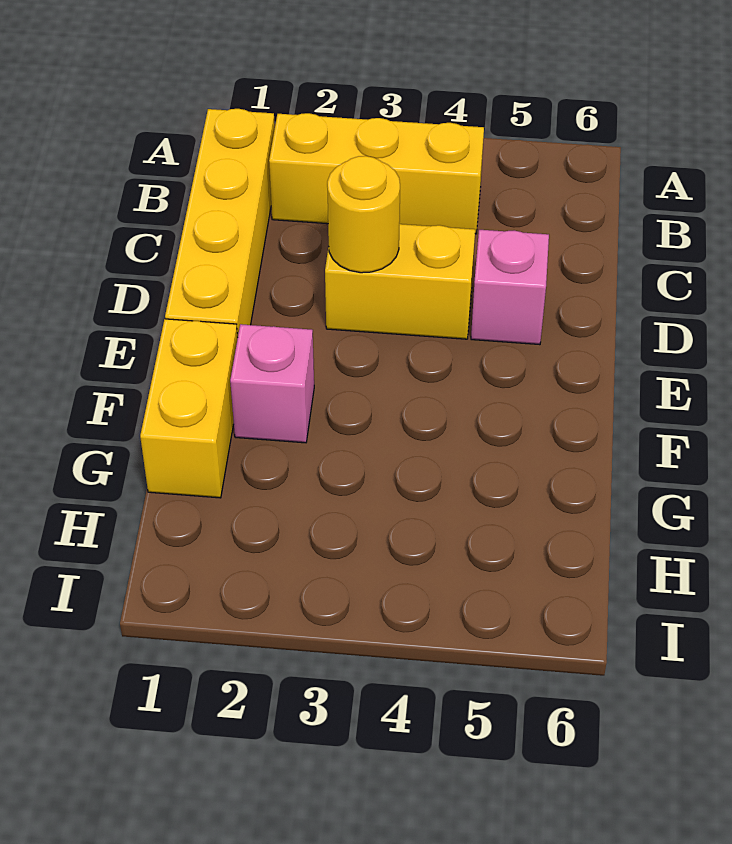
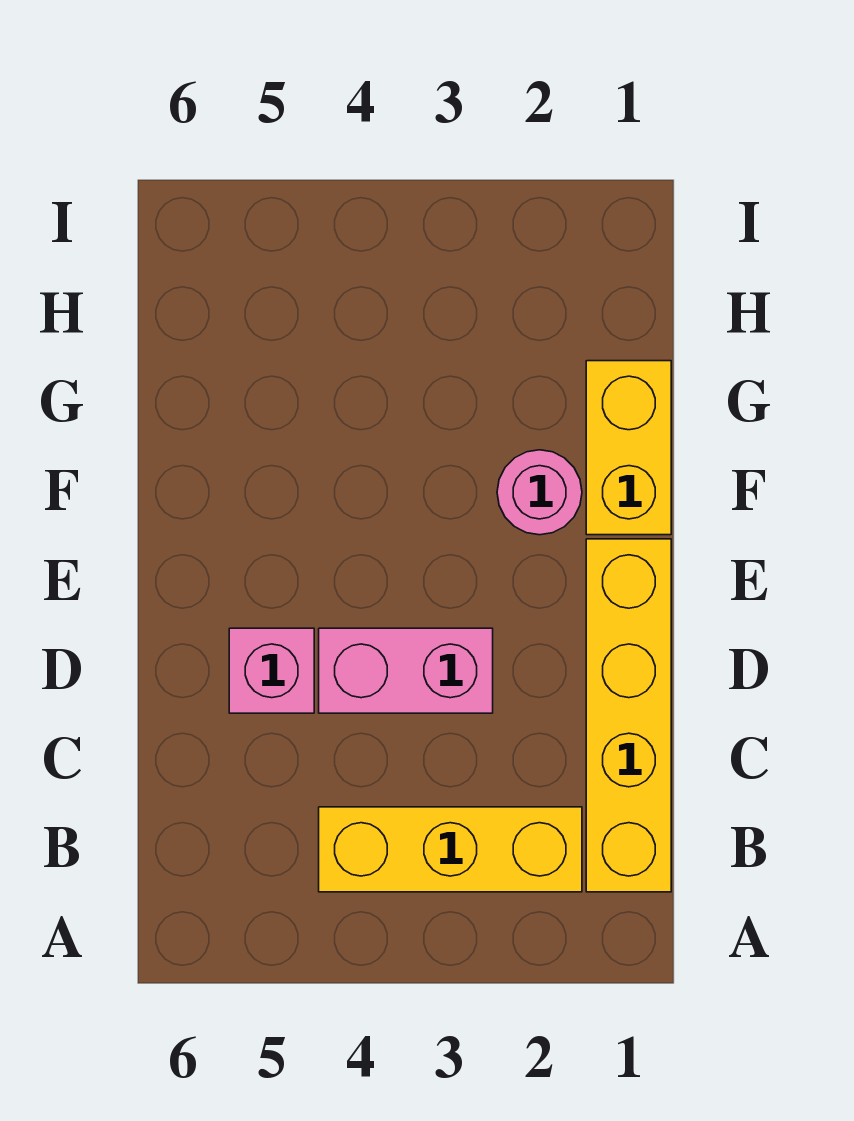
yellow 1x2 brick [325,224,475,339] -> pink 1x2 brick [319,628,493,713]
yellow 1x1 round brick [327,156,400,273] -> none
pink 1x1 brick [230,324,314,443] -> pink 1x1 round brick [497,450,582,535]

